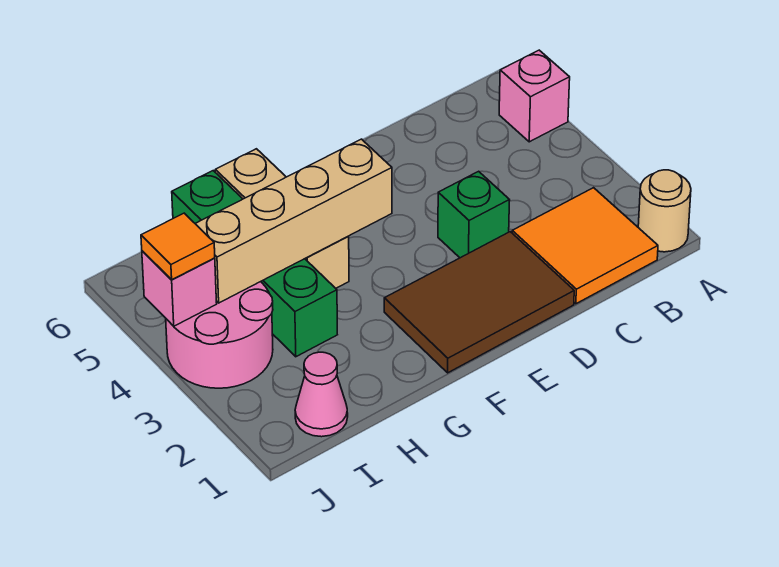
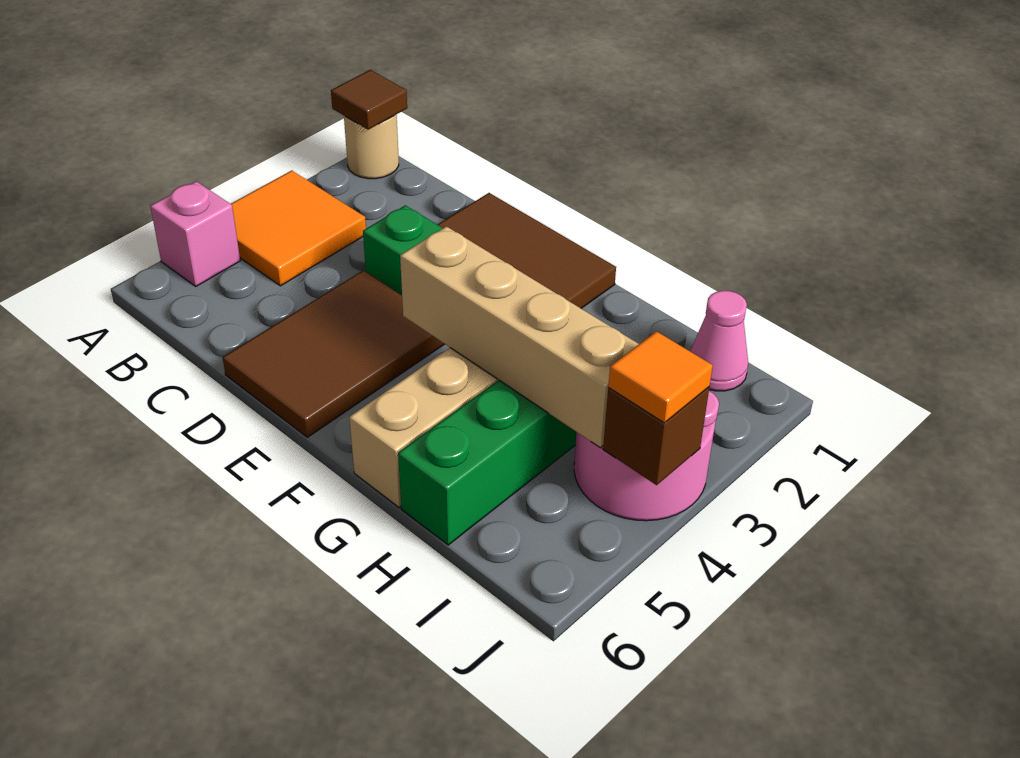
none -> brown 1x1 tile [331,70,407,130]
orange 2x2 tile [512,188,658,304] -> orange 2x2 tile moved to [231,170,366,286]
none -> brown 2x3 tile [223,270,444,437]
pink 1x1 brick [142,251,217,326] -> brown 1x1 brick [603,387,709,485]

